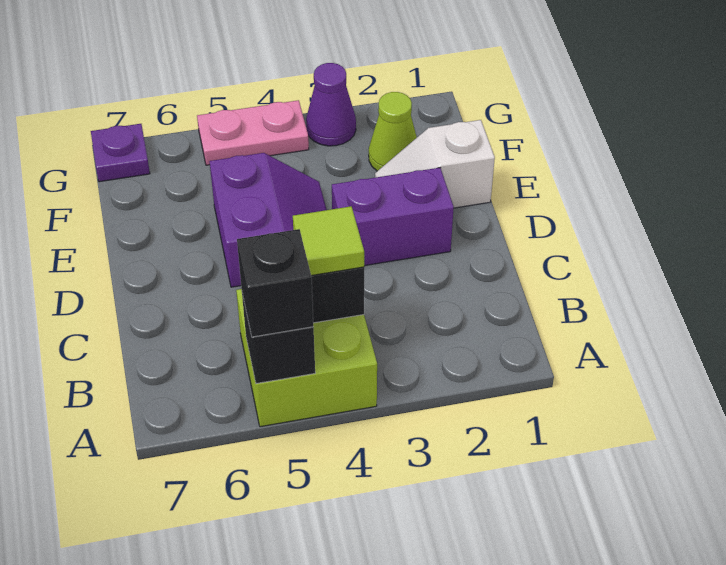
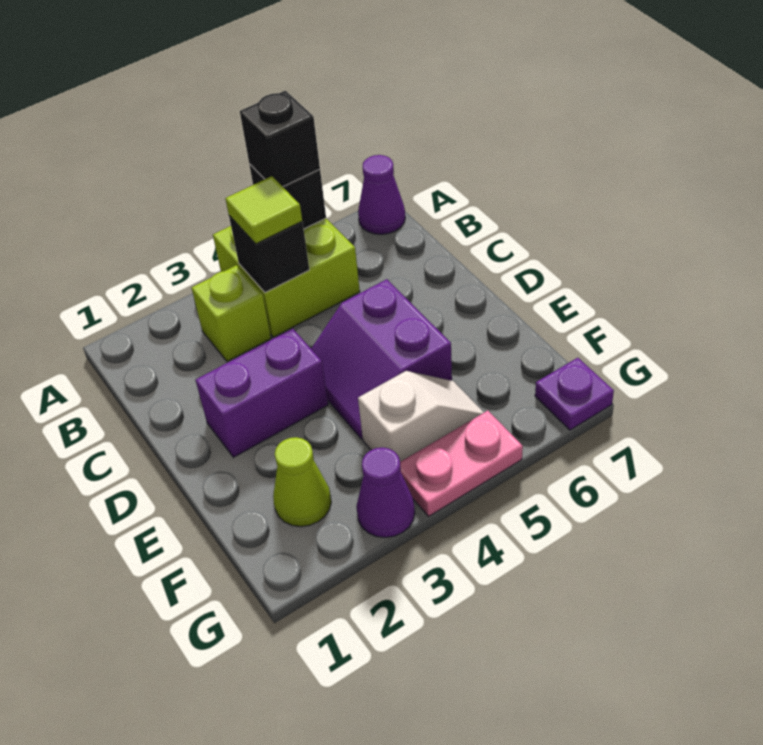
none -> purple 1x1 cone [358,155,405,234]
none -> lime 1x1 brick [192,265,271,362]
white 1x2 slope [375,120,495,208] -> white 1x2 slope moved to [358,371,484,462]

